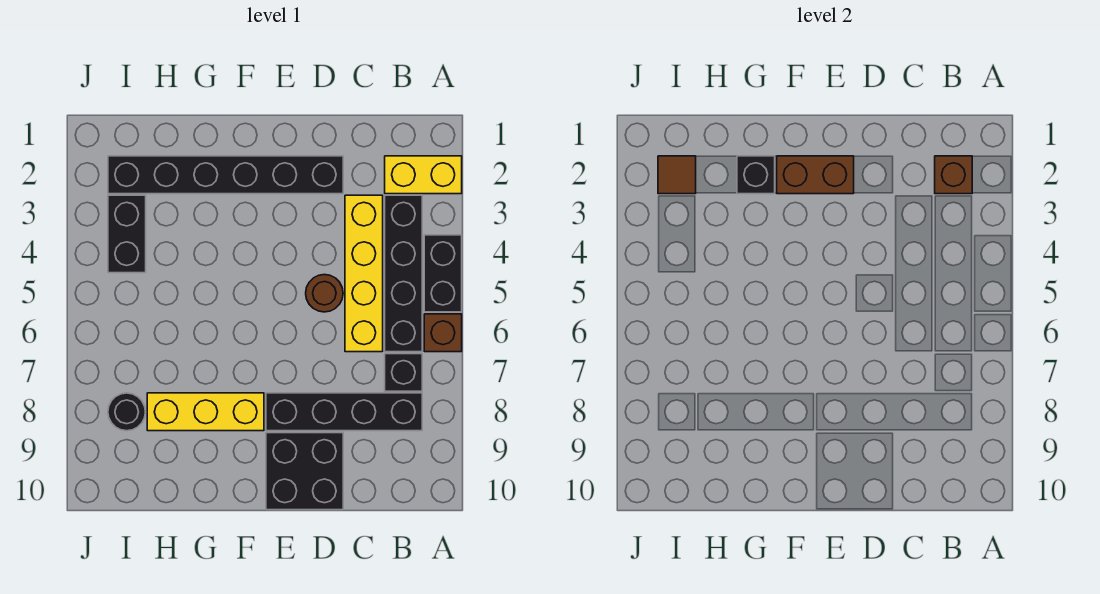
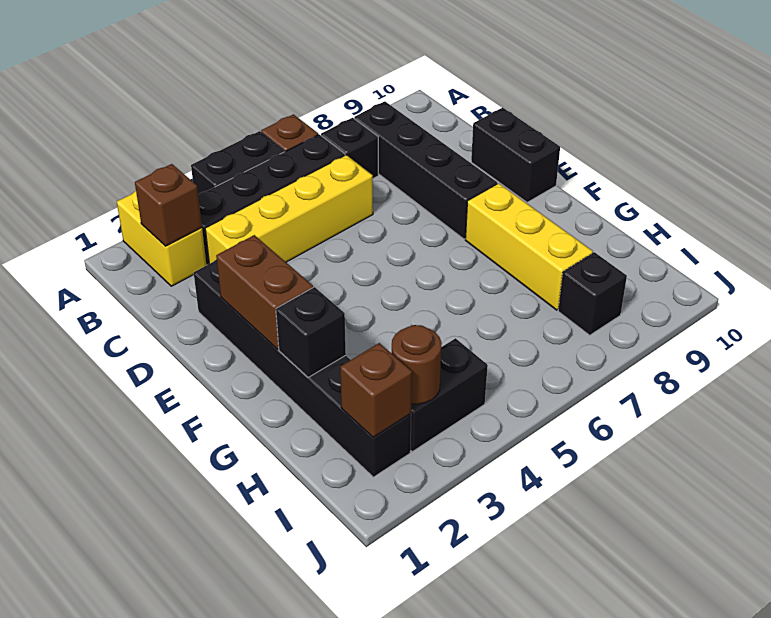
brown 1x1 round brick [306,275,343,312] -> brown 1x1 round brick moved to [392,325,442,404]
black 2x2 brick [266,433,343,510] -> black 1x2 brick [471,108,560,202]
brown 1x1 tile [658,156,696,194] -> brown 1x1 brick [340,343,412,437]
black 1x1 round brick [108,393,145,431] -> black 1x1 brick [558,252,627,335]

